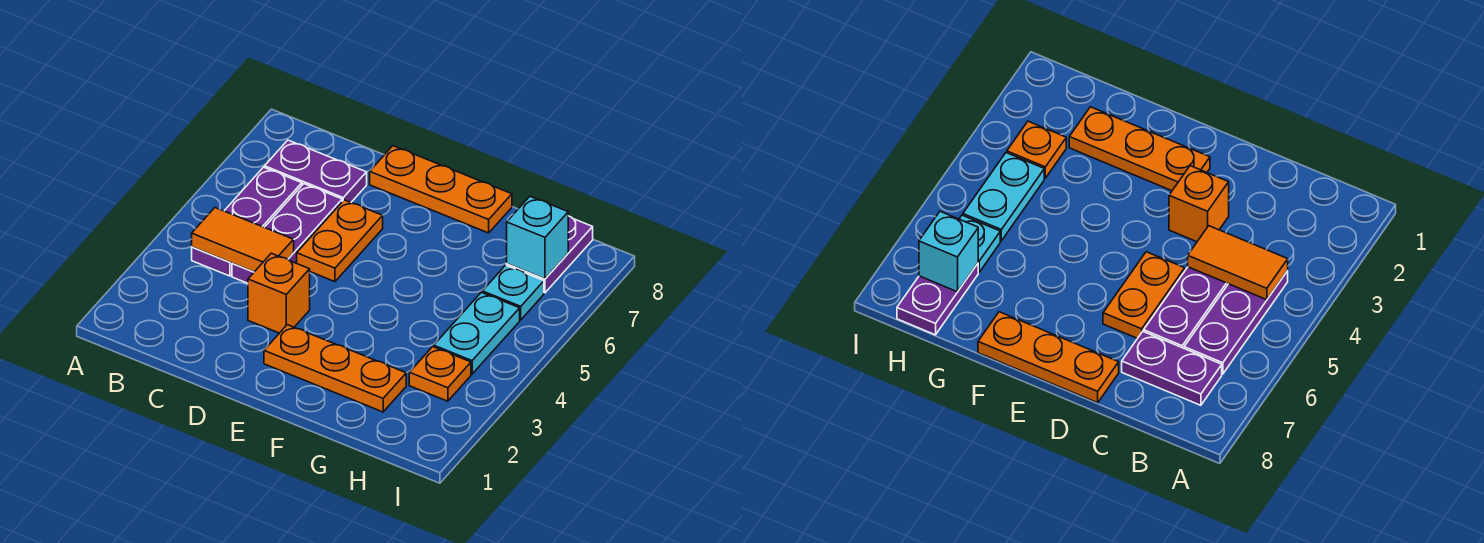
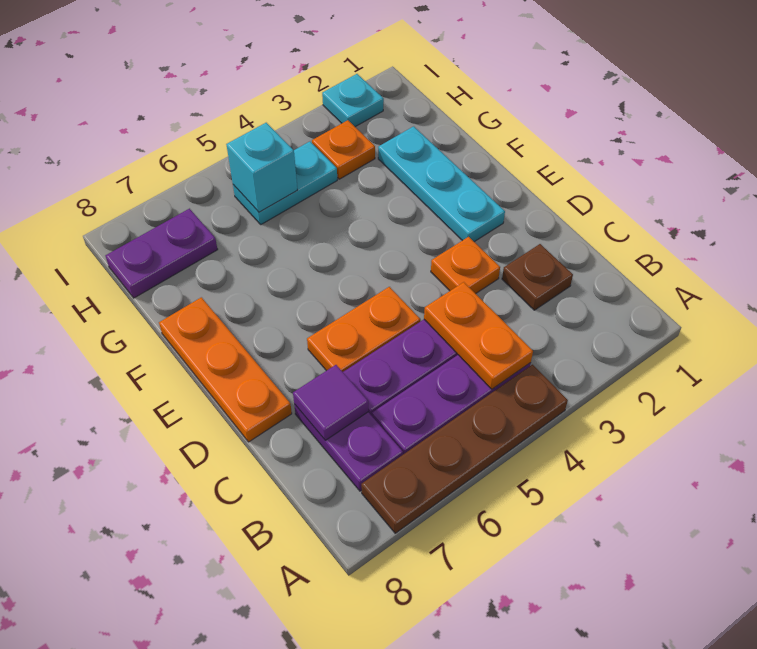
none -> brown 1x4 plate [361,365,568,533]
orange 1x2 tile [192,208,294,272] -> orange 1x2 plate [424,282,533,389]
none -> brown 1x1 plate [502,244,573,310]
none -> purple 1x1 tile [293,365,368,440]
orange 1x1 brick [248,253,310,333] -> orange 1x1 plate [431,237,500,294]
orange 1x3 plate [264,325,406,412] -> cyan 1x3 plate [378,126,505,242]
cyan 1x1 plate [482,265,544,320] -> cyan 1x1 plate moved to [322,74,384,127]
cyan 1x1 brick [507,196,568,279] -> cyan 1x1 brick moved to [226,123,297,212]

